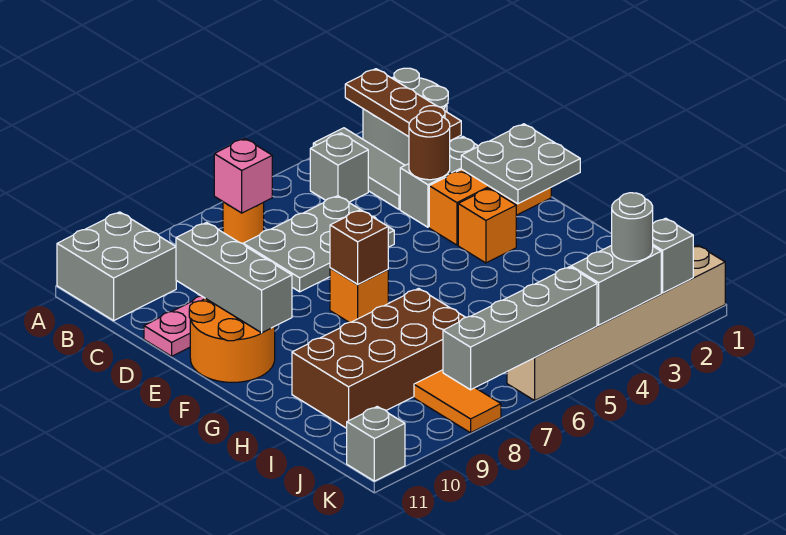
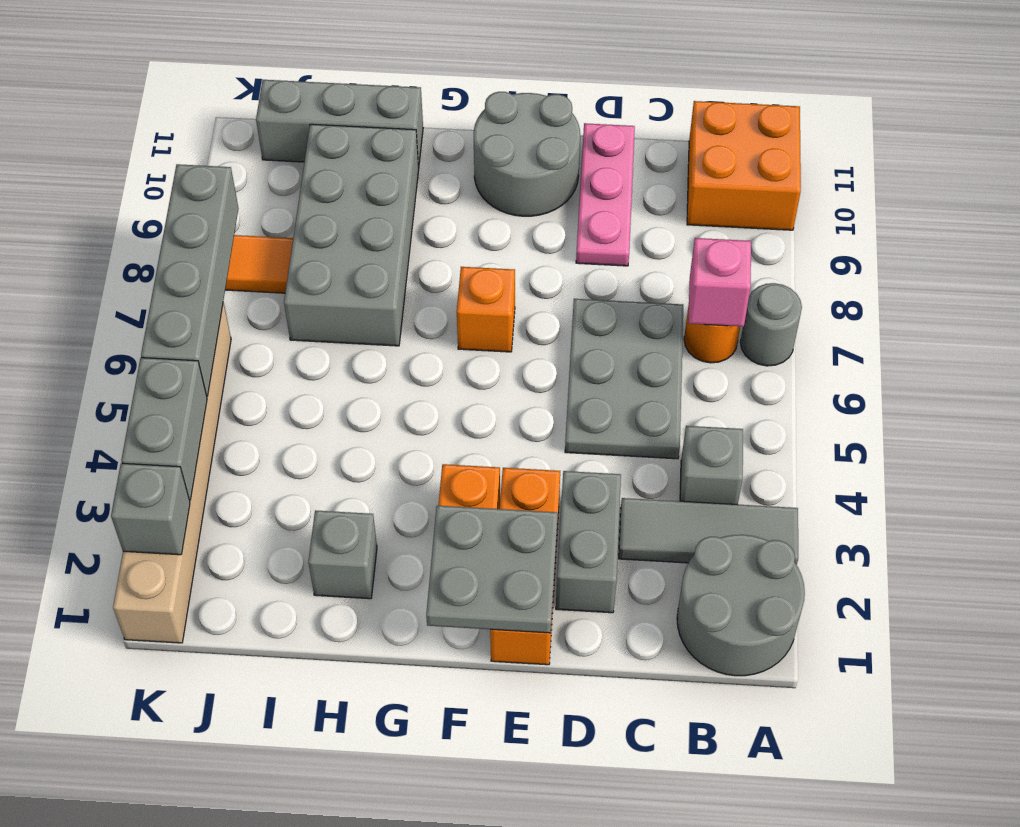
brown 1x3 plate [345,69,461,141] -> none
grey 2x2 brick [57,212,176,321] -> orange 2x2 brick [687,101,801,230]
brown 1x1 round brick [409,111,450,180] -> none
grey 1x3 brick [176,223,292,333] -> grey 1x3 brick moved to [256,80,423,168]
orange 2x2 round brick [189,298,275,382] -> grey 2x2 round brick [474,92,580,216]
brown 1x1 brick [330,210,388,284] -> none
brown 2x4 brick [292,289,465,428] -> grey 2x4 brick [284,124,419,346]
grey 1x1 round brick [612,193,653,261] -> grey 1x1 round brick moved to [740,283,802,366]
grey 1x1 brick [347,407,405,481] -> grey 1x1 brick moved to [308,510,377,599]

